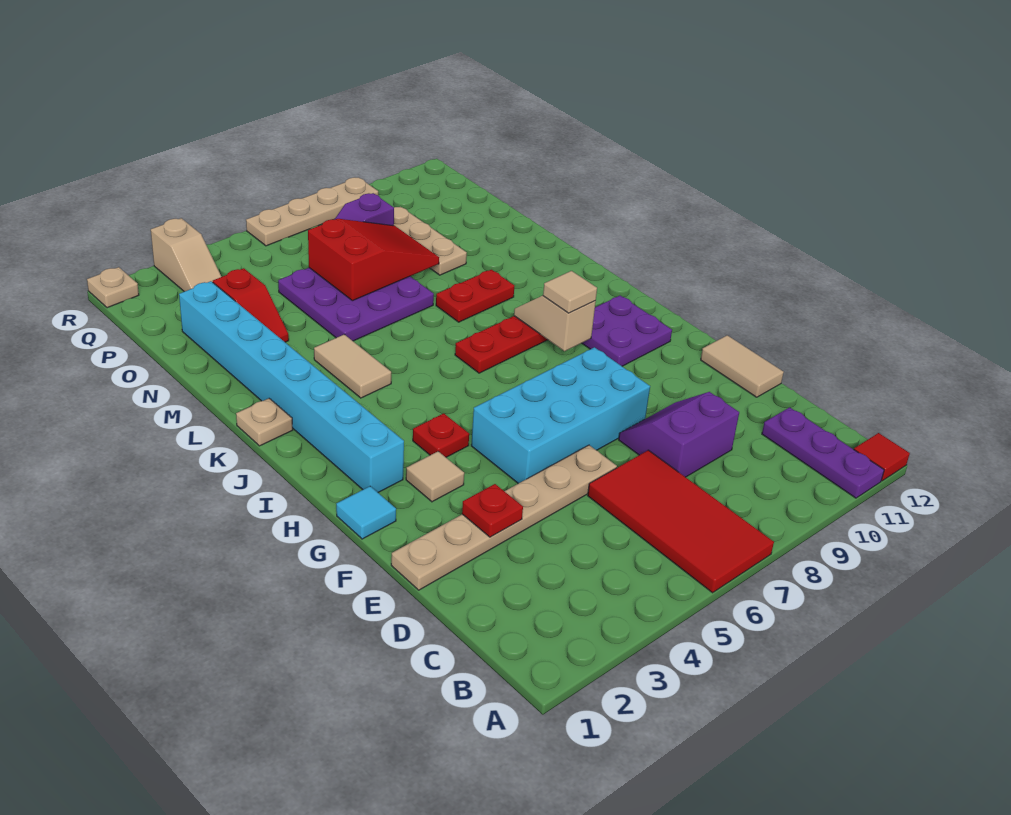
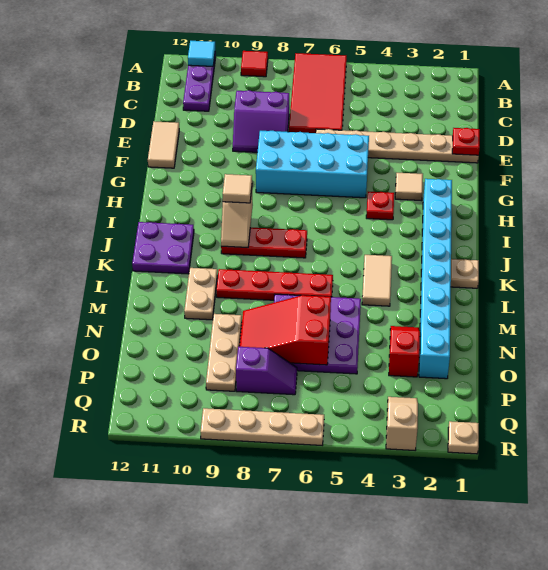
red 1x1 tile [854,433,910,481] -> red 1x1 tile moved to [241,51,268,77]
red 1x1 plate [462,484,523,537] -> red 1x1 plate moved to [452,128,480,155]
cyan 1x1 tile [336,486,396,539] -> cyan 1x1 tile moved to [188,41,215,66]
purple 2x2 plate [582,296,672,366] -> purple 2x2 plate moved to [132,222,194,274]
red 1x2 plate [436,270,514,322] -> red 1x4 plate [216,269,333,300]
none -> tan 1x2 plate [184,268,217,320]

